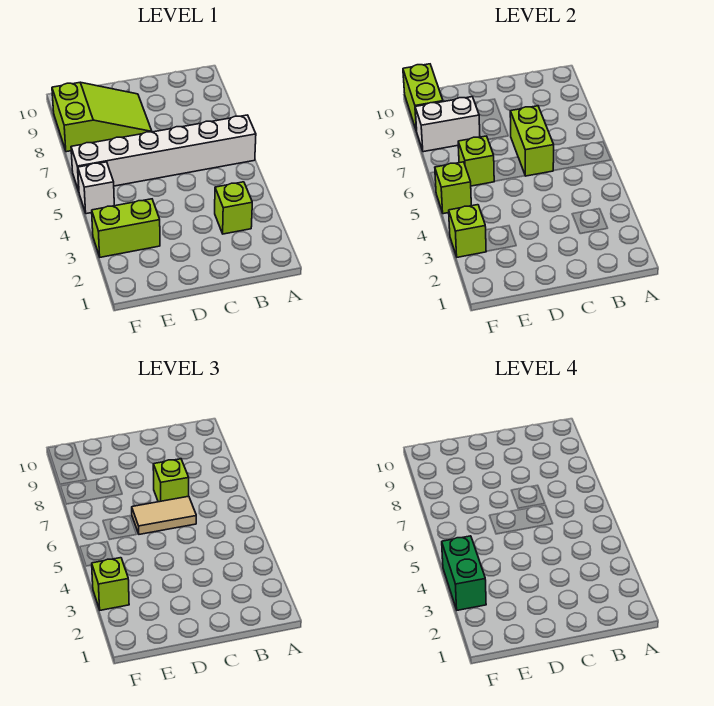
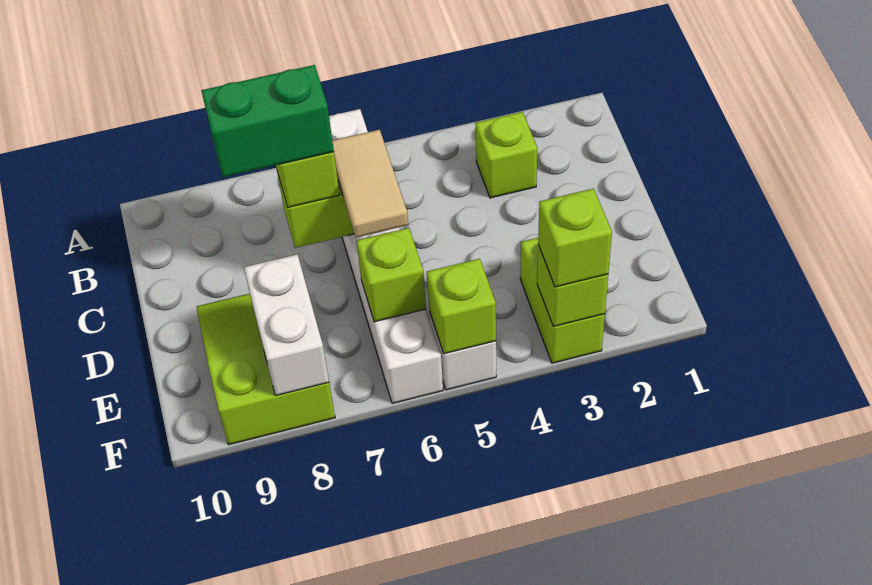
green 1x2 brick [442,536,486,610] -> green 1x2 brick moved to [202,65,334,177]
lime 1x2 brick [403,64,443,131] -> none

